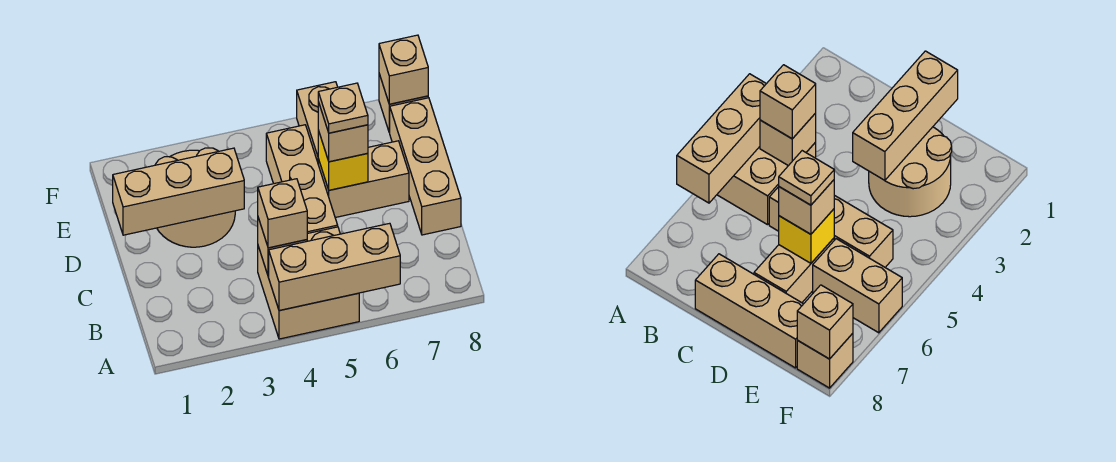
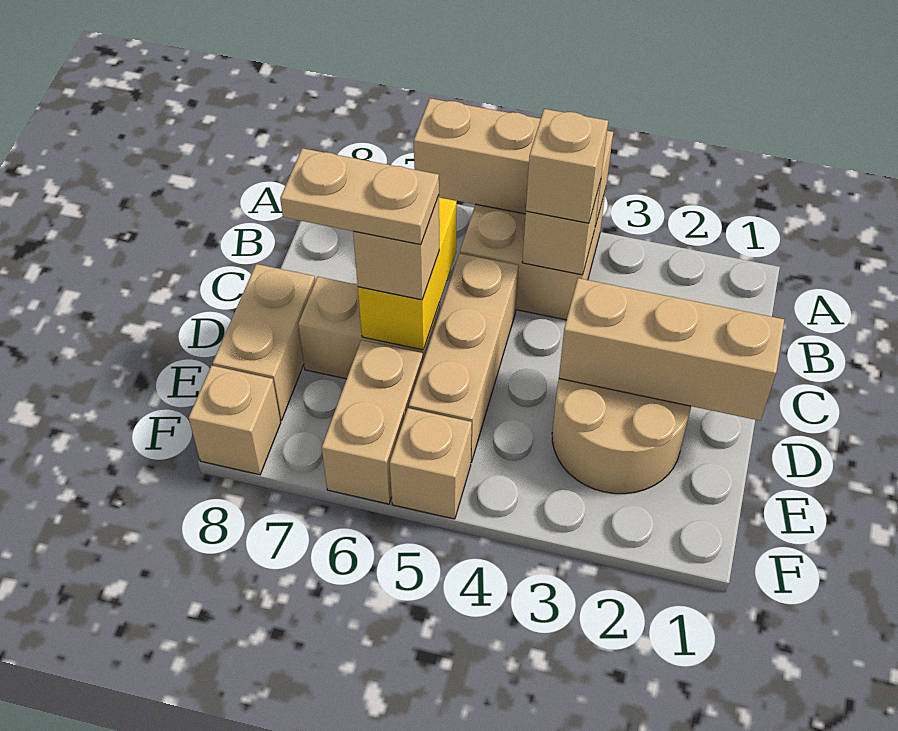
tan 1x3 brick [390,98,461,235] -> tan 1x2 brick [213,264,315,421]
yellow 1x1 brick [318,130,368,190] -> yellow 1x2 brick [358,197,457,350]
tan 1x1 plate [318,83,368,133] -> tan 1x2 plate [280,148,439,245]
tan 1x1 brick [379,35,428,104] -> tan 1x1 brick moved to [390,408,472,519]

